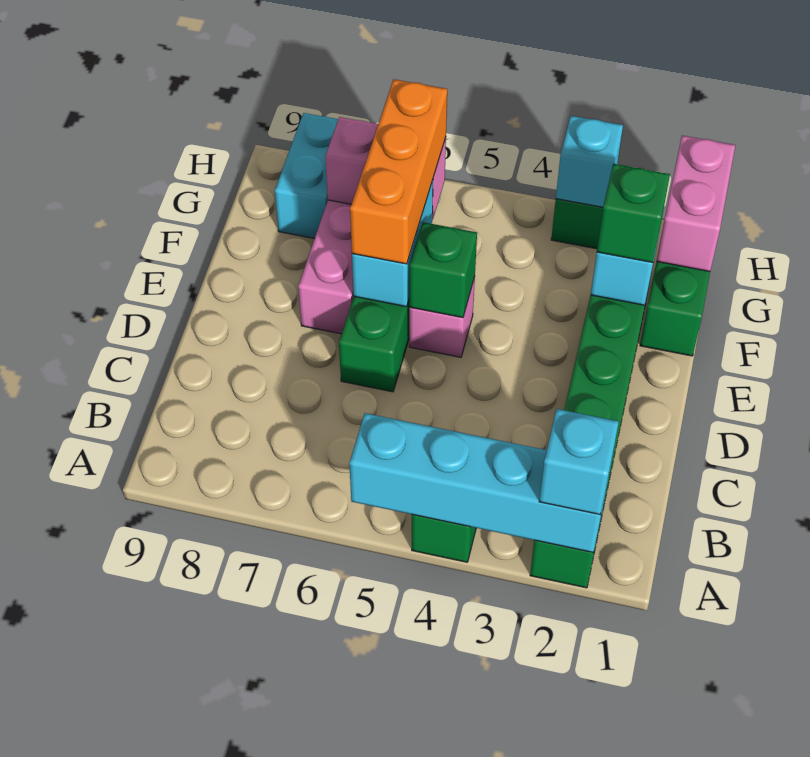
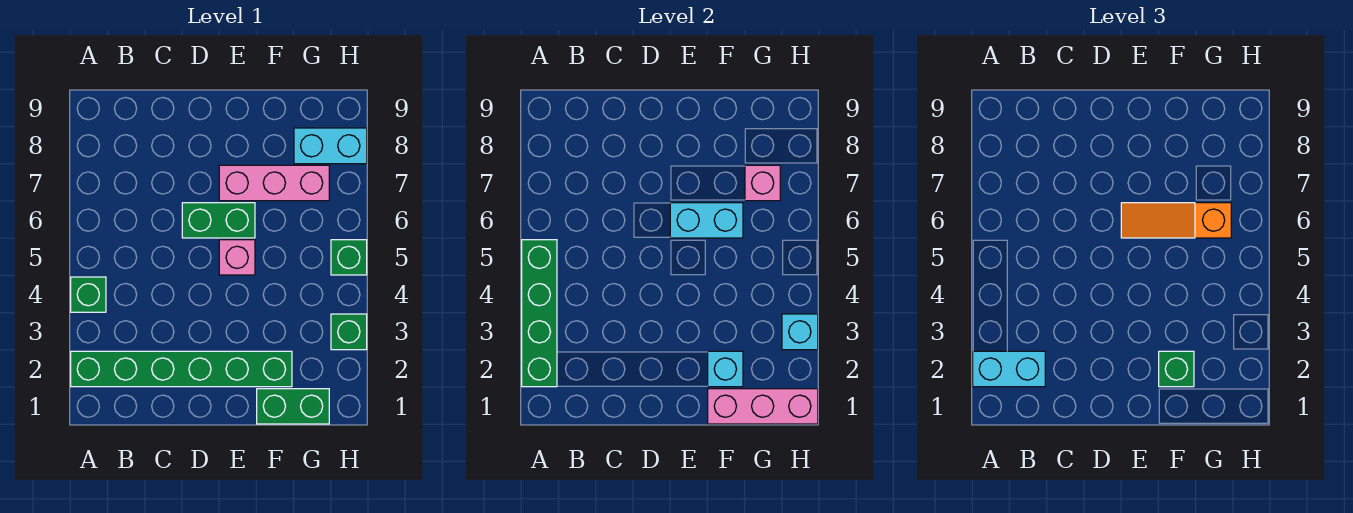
cyan 1x4 brick [349,413,609,553] -> green 1x4 brick [522,240,557,387]
cyan 1x1 brick [539,409,619,515] -> cyan 1x2 brick [973,351,1045,387]
green 1x1 brick [409,222,477,318] -> green 1x1 brick moved to [331,240,367,275]
orange 1x3 brick [350,79,447,264] -> orange 1x3 slope [1121,203,1231,238]
pink 1x2 brick [657,135,735,271] -> pink 1x3 brick [708,389,818,424]
pink 1x2 brick [325,117,446,220] -> pink 1x1 brick [745,165,780,201]

